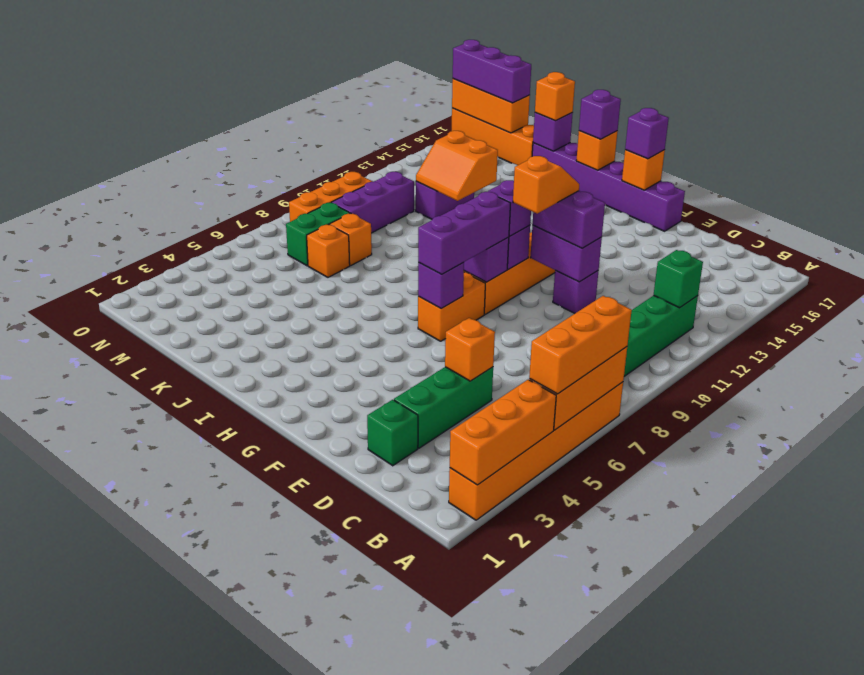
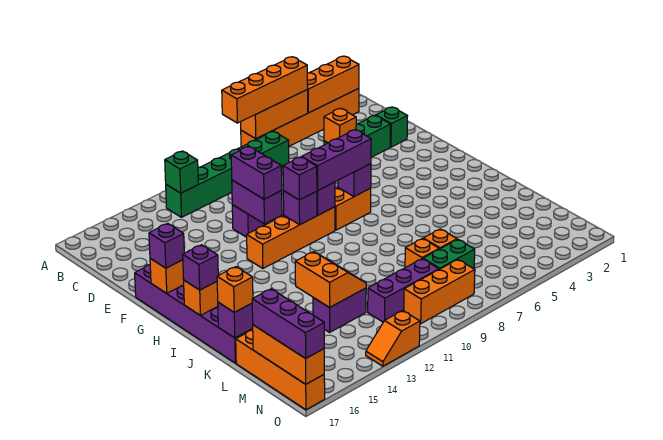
orange 1x3 brick [529,296,632,394] -> orange 1x4 brick [222,57,308,123]
orange 1x2 slope [513,156,579,213] -> orange 1x2 slope moved to [366,310,420,366]

